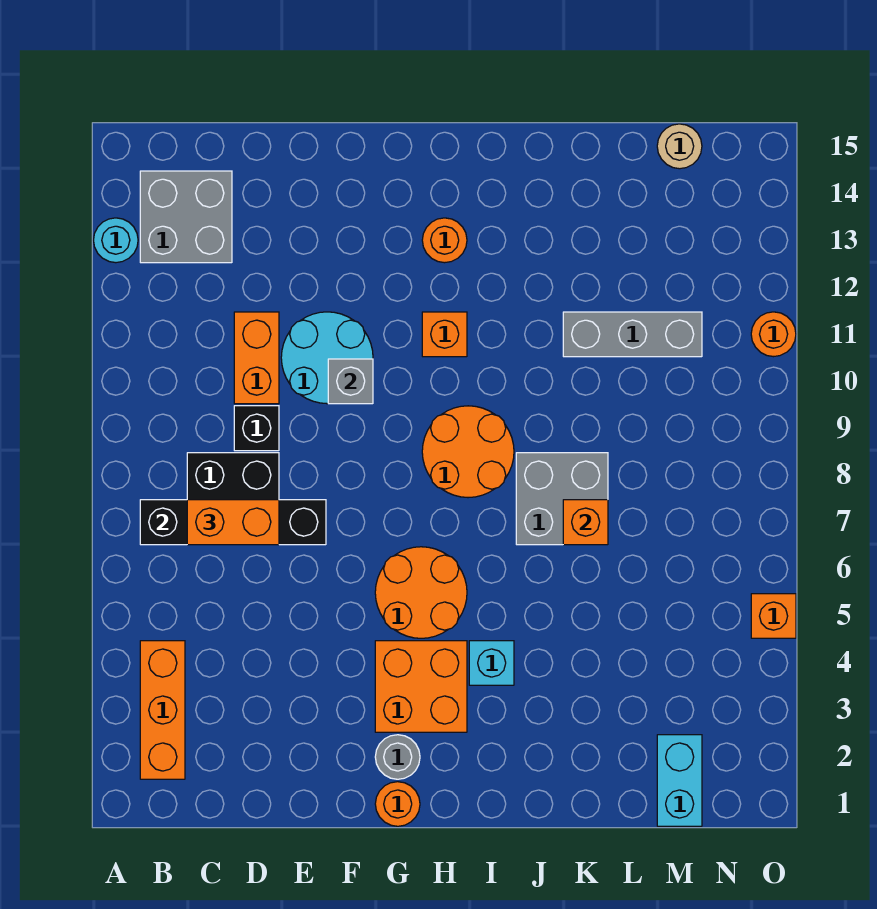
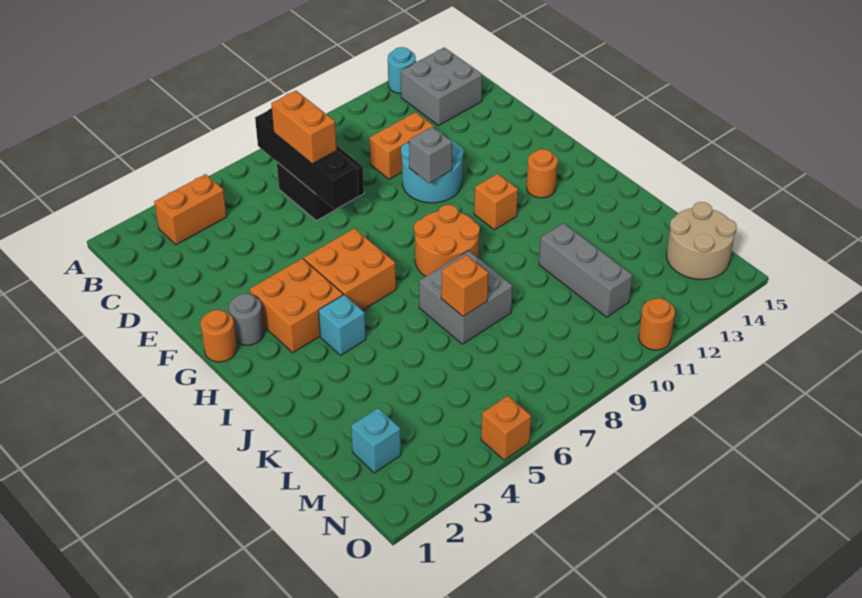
orange 1x3 brick [140,641,185,779] -> orange 1x2 brick [154,174,227,245]
black 1x1 brick [234,406,279,451] -> none
orange 2x2 round brick [375,547,467,638] -> orange 2x2 brick [304,228,396,310]
cyan 1x2 brick [657,735,702,826] -> cyan 1x1 brick [351,408,401,473]
tan 1x1 round brick [657,124,702,169] -> tan 2x2 round brick [666,202,737,279]

